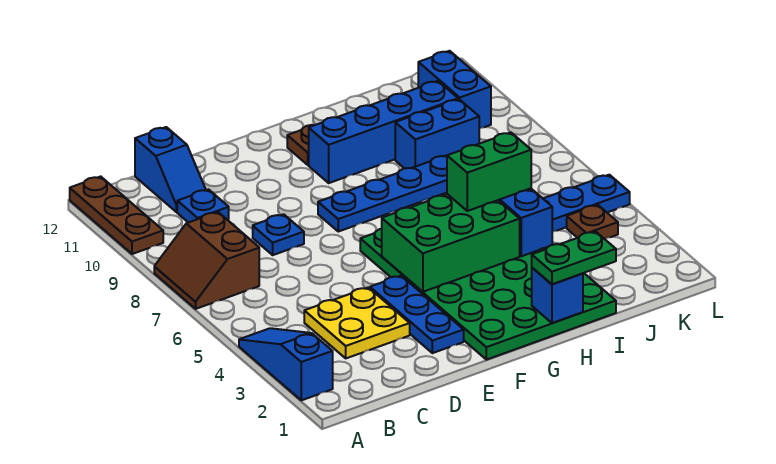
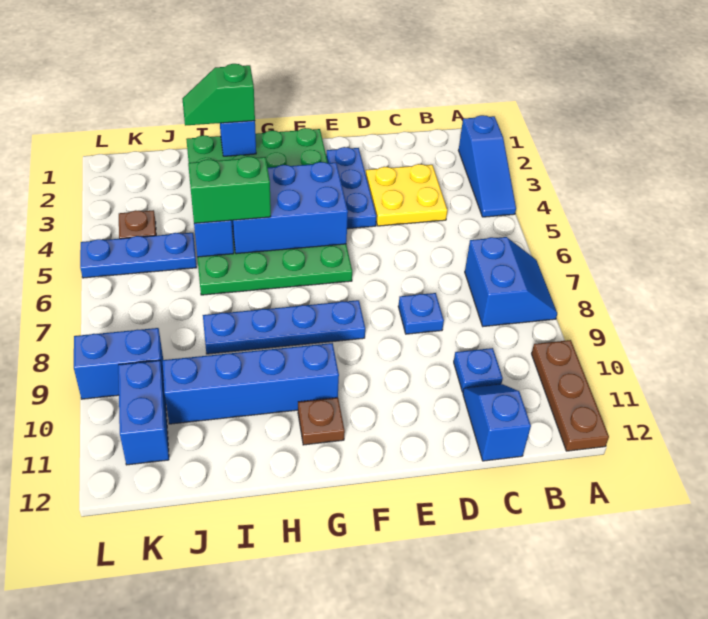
brown 2x2 slope [154,212,259,309] -> blue 2x2 slope [465,237,557,326]
green 2x3 brick [382,194,520,292] -> blue 2x3 brick [232,162,348,254]
green 1x2 plate [532,231,616,284] -> green 1x2 slope [182,64,255,126]
blue 1x2 brick [395,99,479,169] -> blue 1x2 brick moved to [74,328,164,399]

